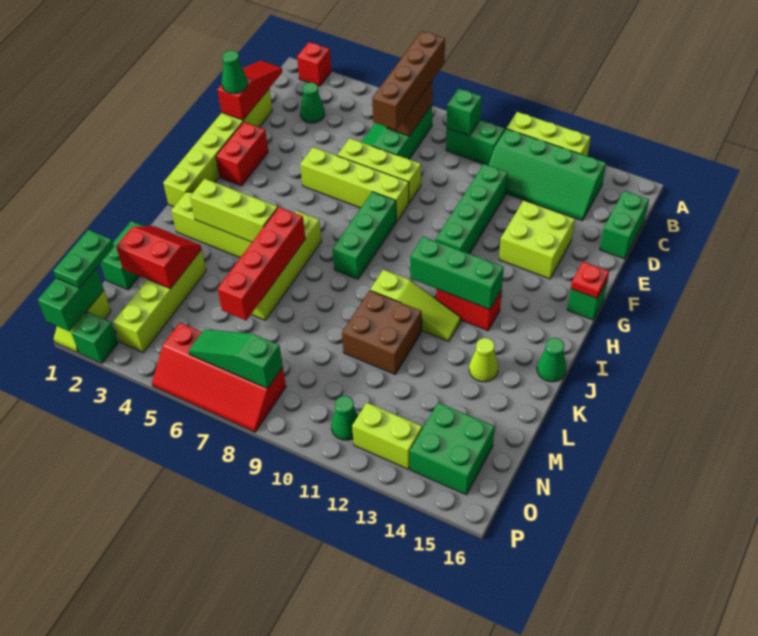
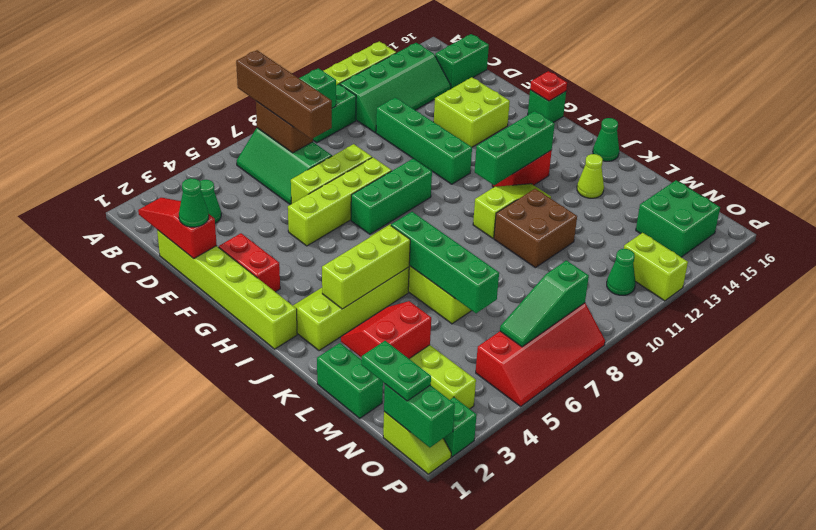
red 1x1 brick [297,42,331,86] -> none
green 1x2 brick [600,191,649,259] -> green 1x2 brick turned to [435,34,489,89]
green 1x3 brick [333,192,396,279] -> green 1x3 brick turned to [351,159,432,234]
red 1x4 brick [218,207,305,320] -> green 1x4 brick [391,212,499,313]
lime 1x2 brick [352,403,422,469] -> lime 1x2 brick turned to [624,233,688,301]

